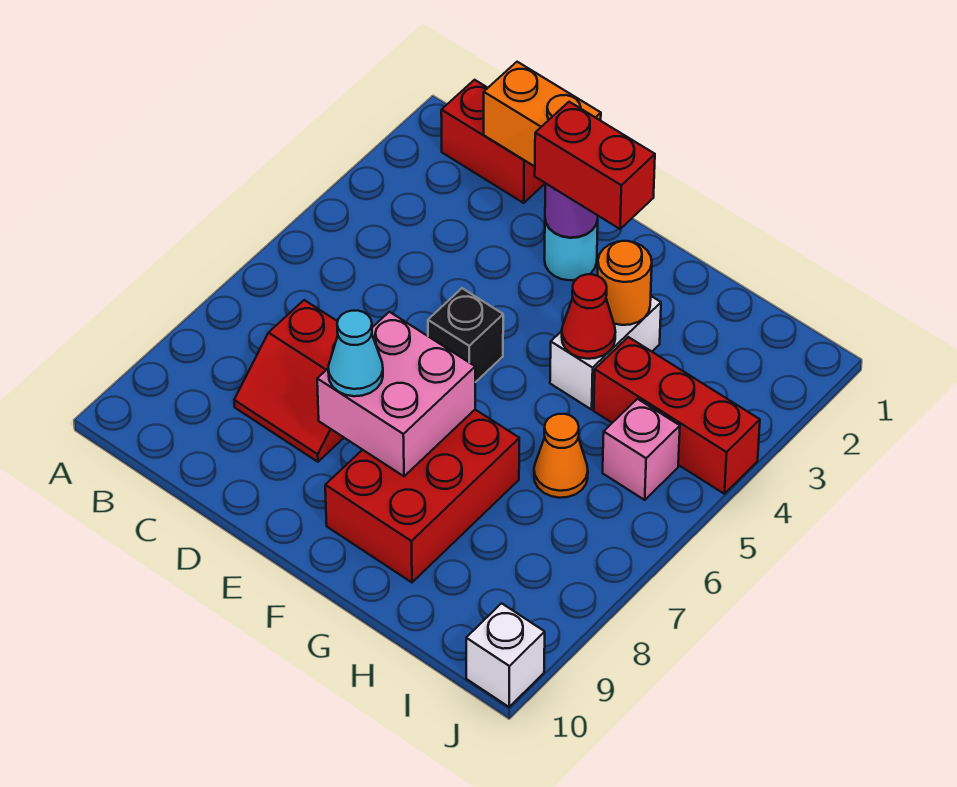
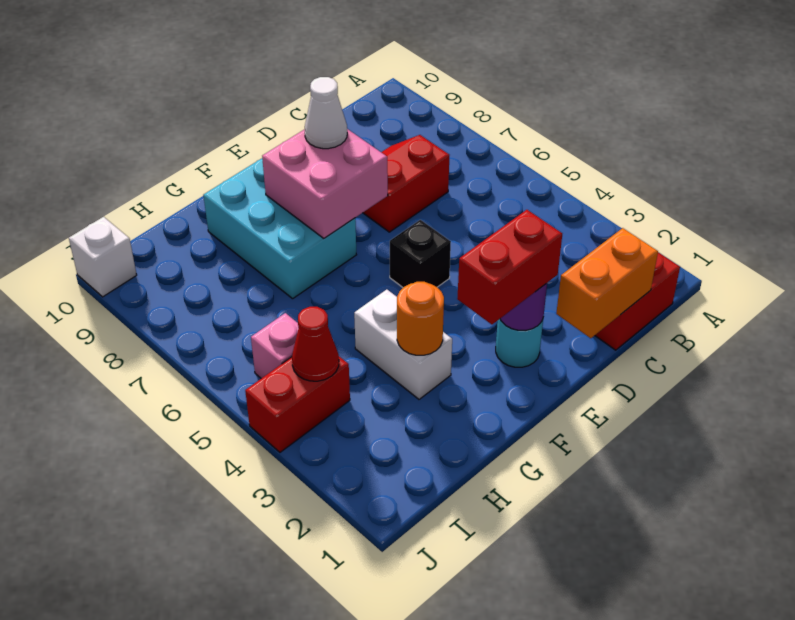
cyan 1x1 cone [328,310,383,396] -> white 1x1 cone [305,77,347,149]
red 2x3 brick [325,410,519,582] -> cyan 2x3 brick [203,159,356,299]
red 1x1 cone [562,274,615,359] -> red 1x1 cone moved to [292,307,339,381]
red 1x3 brick [594,337,760,494] -> red 1x2 brick [245,357,350,452]
orange 1x1 cone [534,414,588,498] -> none

